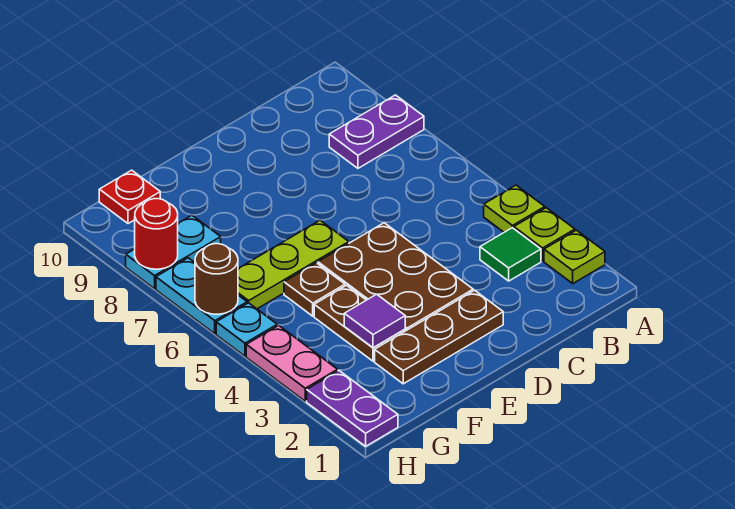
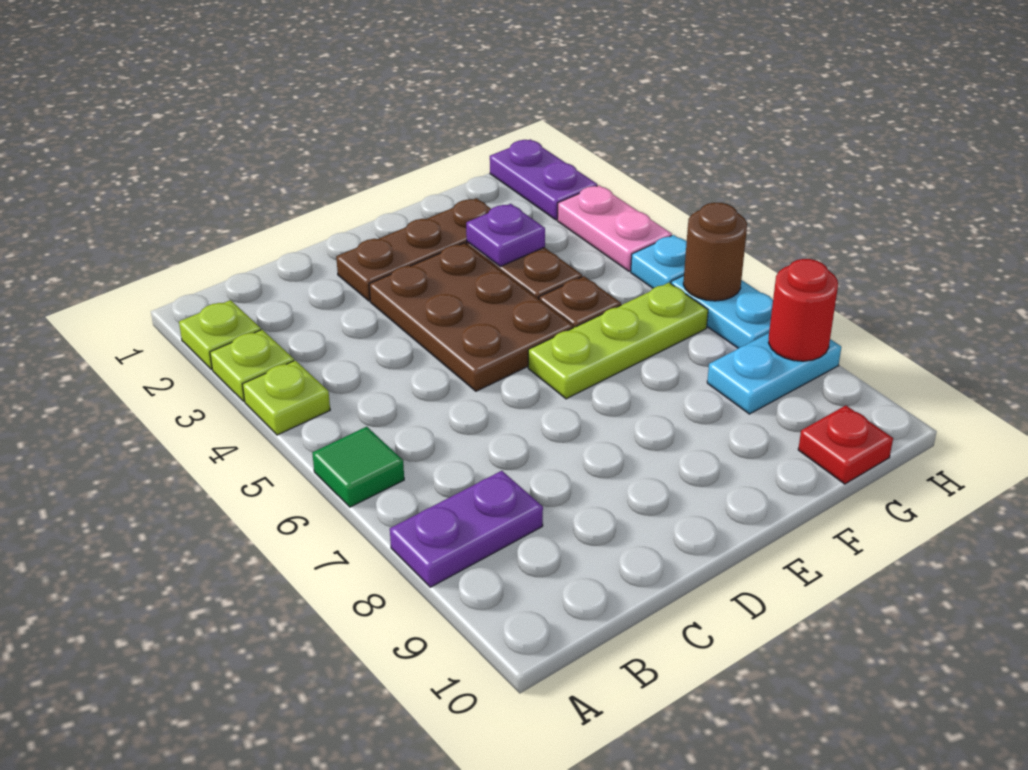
green 1x1 tile [480,228,541,281] -> green 1x1 tile moved to [312,427,404,507]
purple 1x1 tile [344,294,405,348] -> purple 1x1 plate [466,204,545,267]

